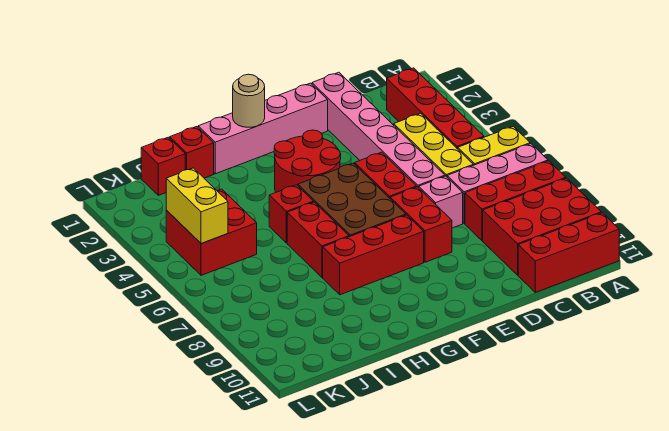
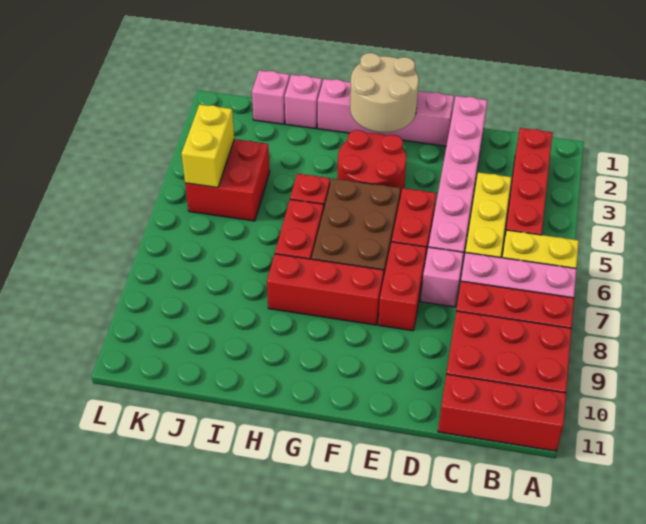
tan 1x1 round brick [233,74,265,127] -> tan 2x2 round brick [350,53,419,132]
red 1x1 brick [170,127,214,178] -> pink 1x1 brick [285,75,322,129]
red 1x1 brick [141,137,185,195] -> pink 1x1 brick [252,70,290,124]

